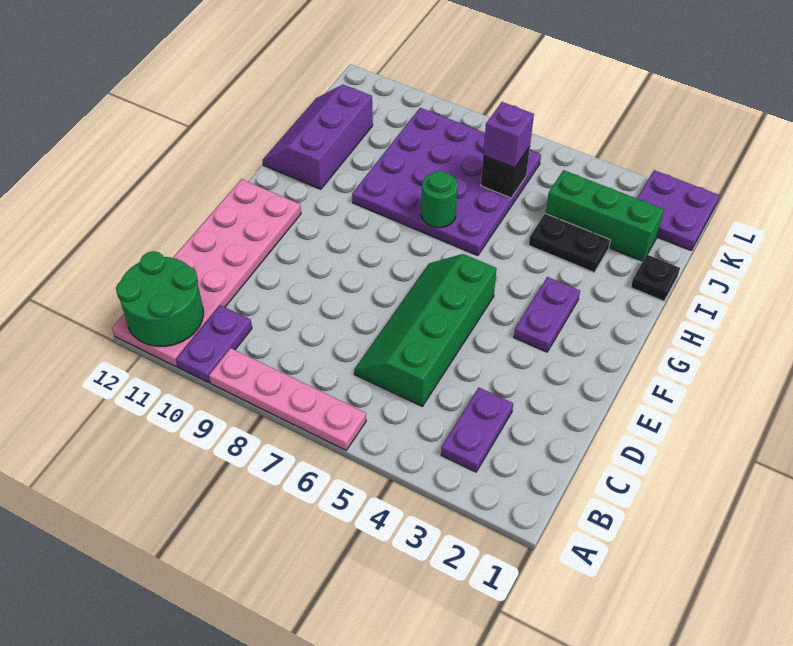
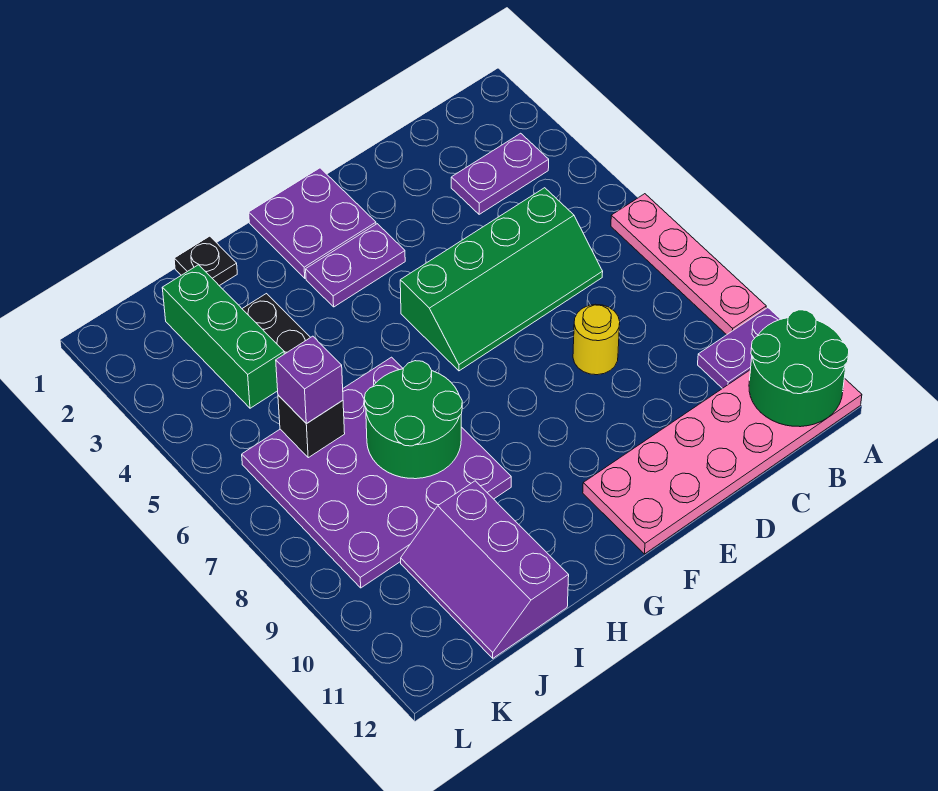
none -> yellow 1x1 round brick [573,304,620,375]
green 1x1 round brick [421,171,458,228] -> green 2x2 round brick [364,361,462,479]
purple 2x3 slope [263,85,373,189] -> purple 2x3 slope turned to [401,481,569,658]
purple 2x2 plate [637,170,719,251] -> purple 2x2 plate moved to [249,168,376,278]

